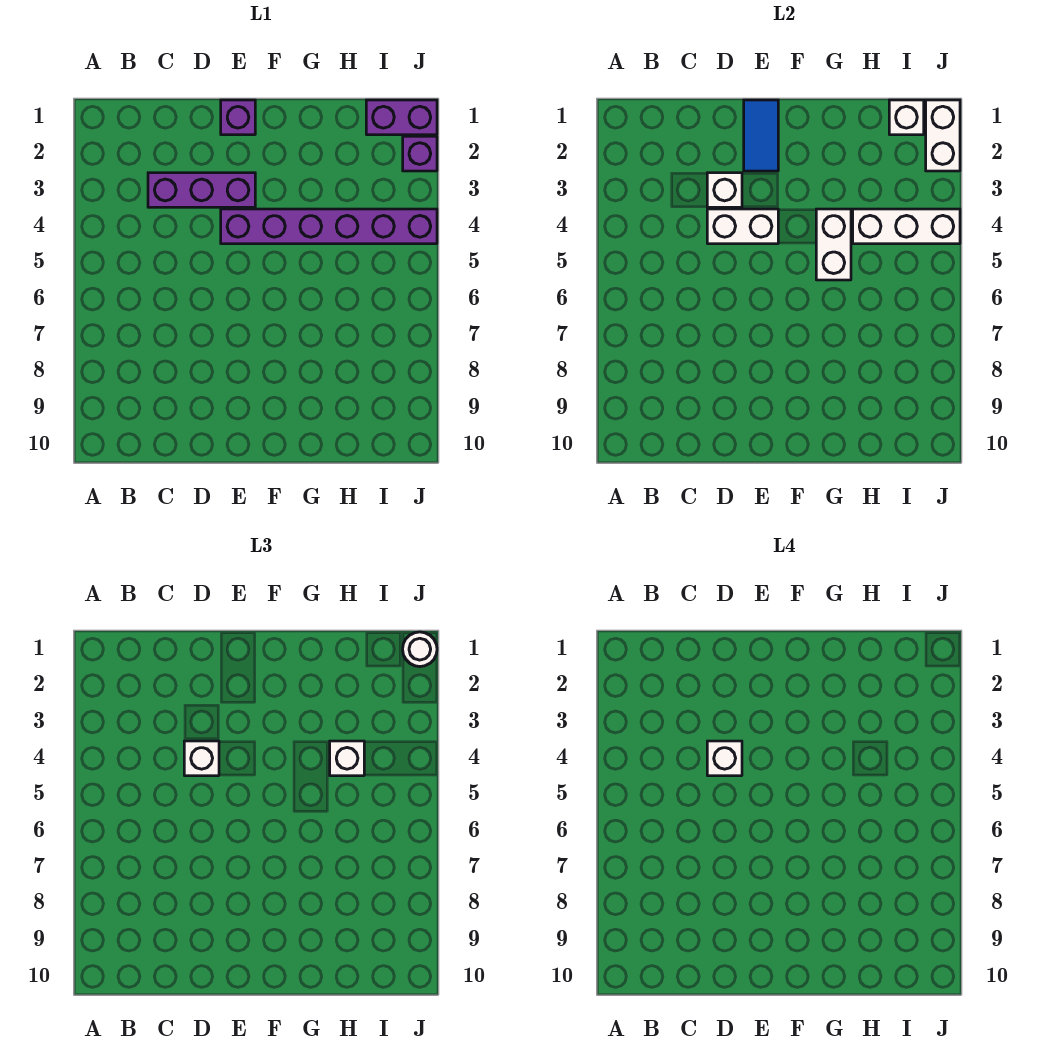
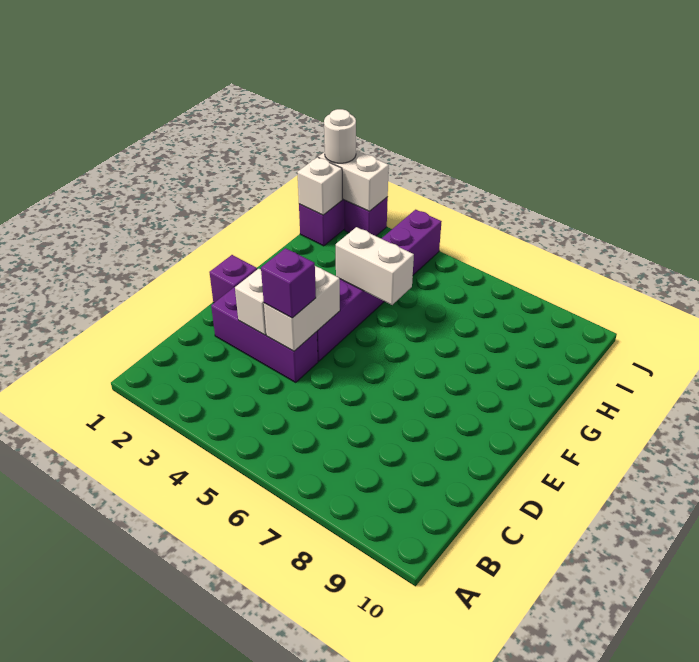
purple 1x3 brick [148,173,255,207] -> purple 1x3 brick turned to [211,287,318,382]
white 1x1 brick [184,741,219,776] -> purple 1x1 brick [261,248,316,318]
white 1x1 brick [707,741,742,776] -> none
blue 1x2 tile [744,100,778,171] -> none
white 1x3 brick [853,209,960,244] -> none
white 1x1 brick [330,741,364,776] -> none

